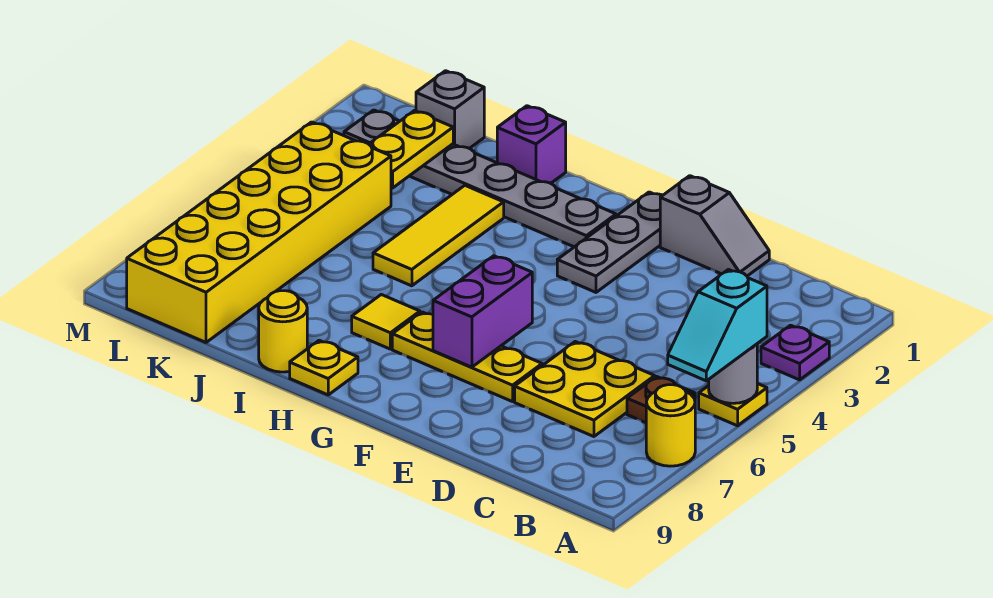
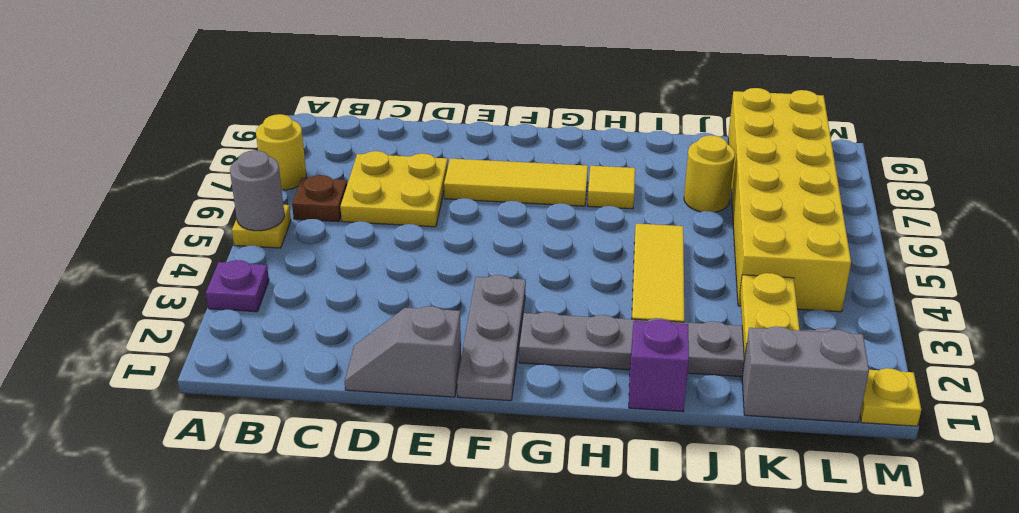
cyan 1x2 slope [668,270,767,381] -> none
yellow 1x3 plate [392,312,542,402] -> yellow 1x3 tile [444,159,588,206]
purple 1x2 brick [433,256,532,367] -> none
yellow 1x1 plate [290,340,358,395] -> yellow 1x1 plate moved to [860,368,921,426]
yellow 1x1 round brick [259,291,307,372] -> yellow 1x1 round brick moved to [684,135,735,212]
grey 1x1 brick [416,71,484,148] -> grey 1x2 brick [742,326,869,423]

